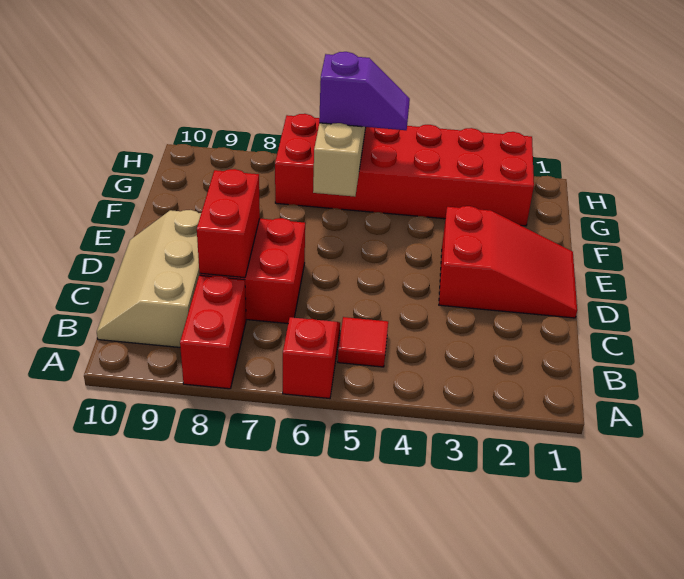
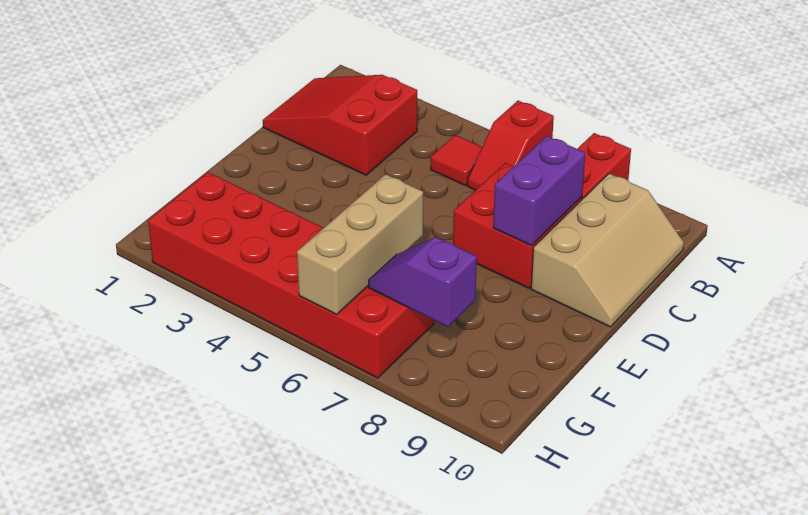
red 1x2 brick [197,169,260,278] -> purple 1x2 brick [493,136,585,246]
red 2x3 slope [439,206,577,318] -> red 2x3 slope moved to [263,75,417,175]
purple 1x2 slope [319,52,410,130] -> purple 1x2 slope moved to [369,237,477,327]

